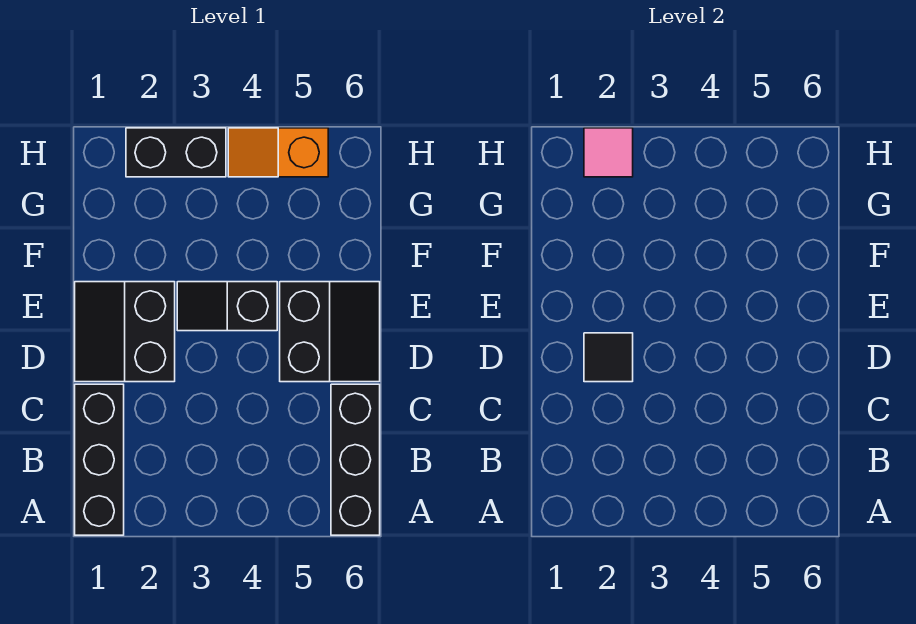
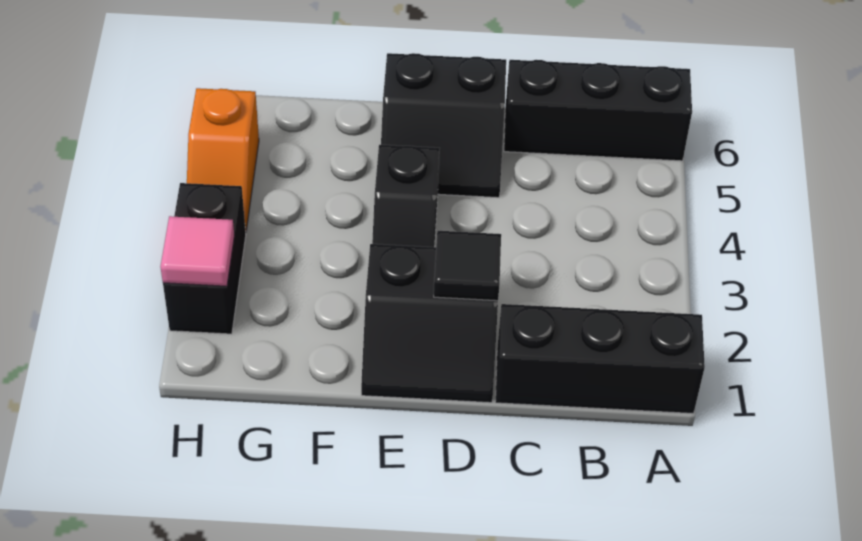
black 2x2 slope [280,282,380,382] -> black 2x2 slope turned to [381,53,506,198]

